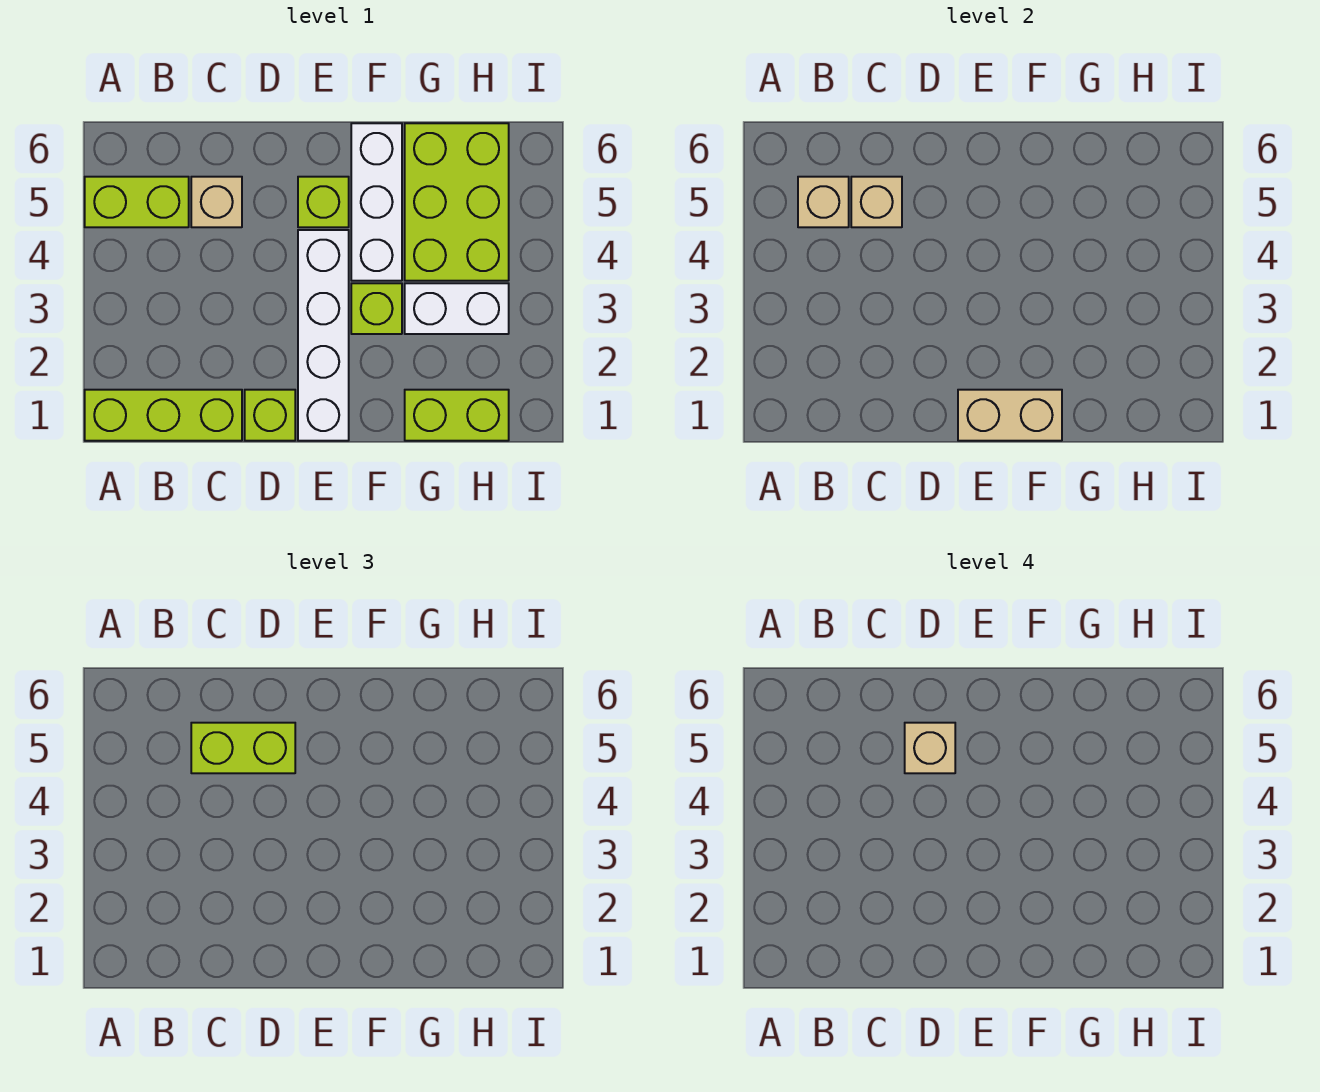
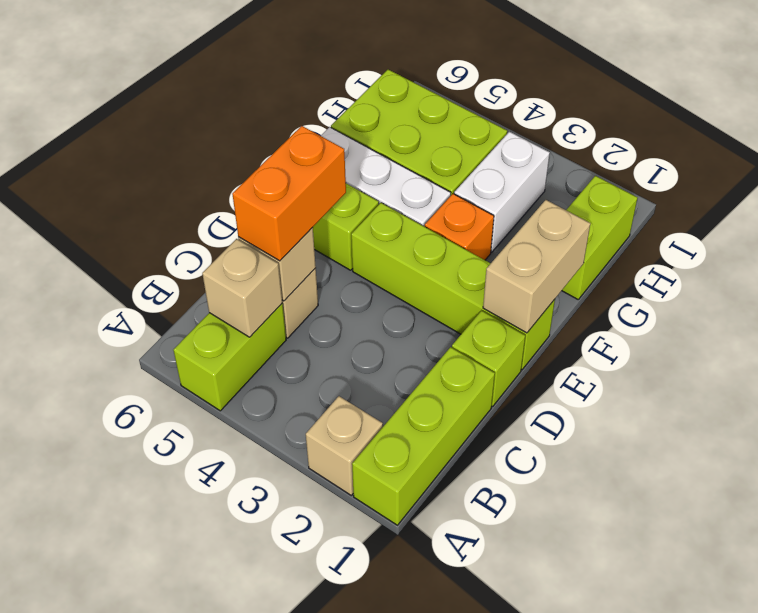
lime 1x2 brick [191,723,295,773] -> orange 1x2 brick [232,126,346,261]
tan 1x1 brick [905,723,955,773] -> tan 1x1 brick moved to [306,396,383,495]
white 1x4 brick [298,230,349,441] -> lime 1x4 brick [351,203,555,370]
lime 1x1 brick [351,283,402,334] -> orange 1x1 brick [425,194,494,260]

